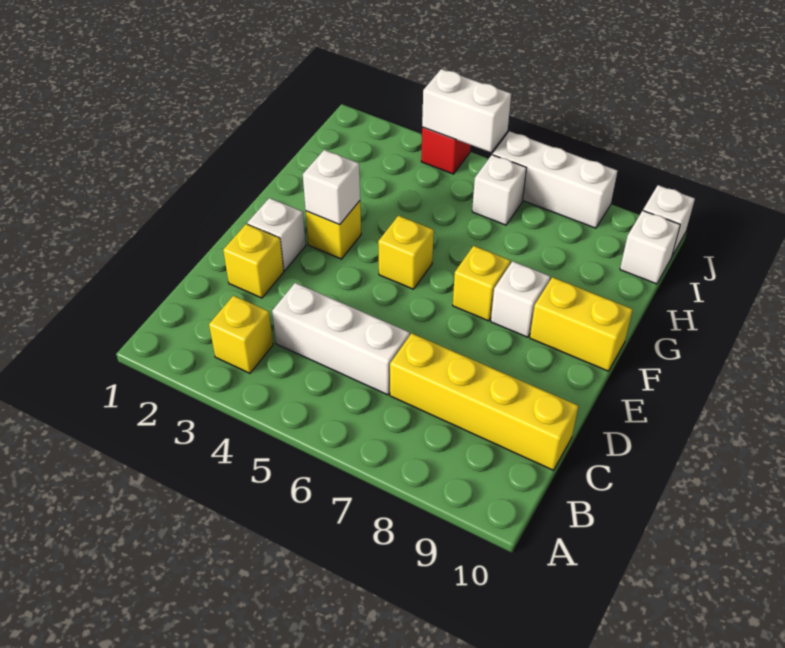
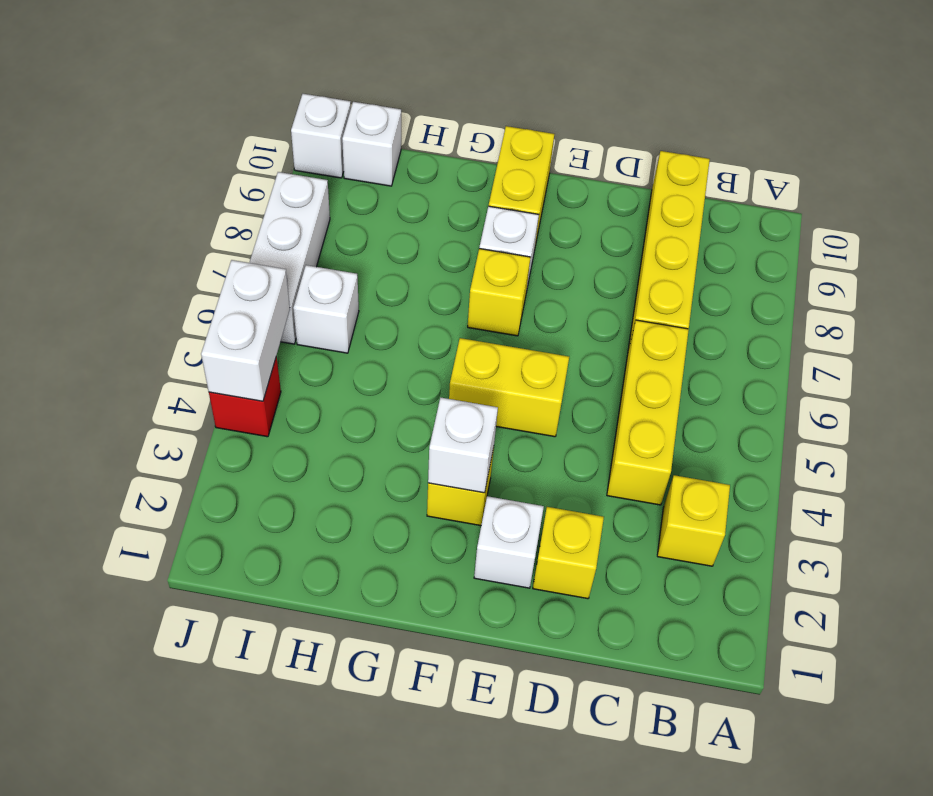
white 1x3 brick [272,283,410,395] -> yellow 1x3 brick [607,320,689,505]
yellow 1x1 brick [378,216,434,289] -> yellow 1x2 brick [449,338,569,437]

